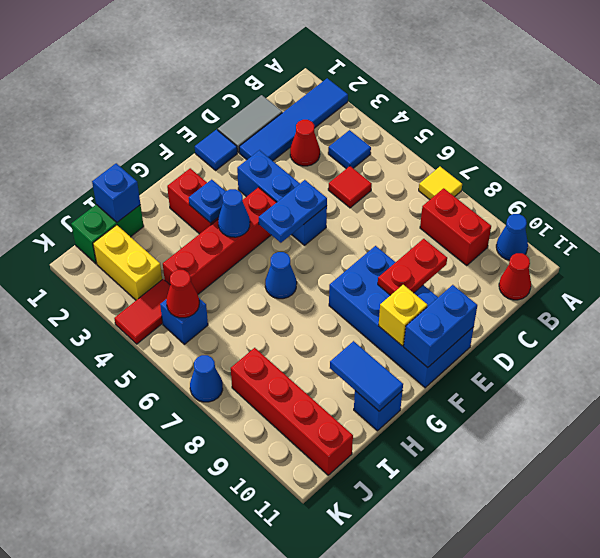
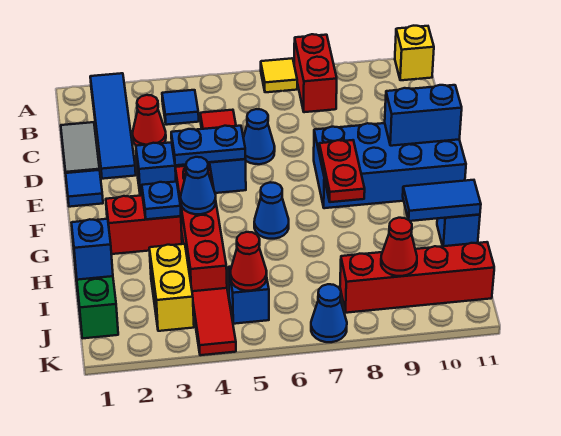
blue 1x1 cone [496,214,528,260] -> blue 1x1 cone moved to [243,109,275,164]
red 1x2 brick [420,188,491,266] -> red 1x2 brick turned to [294,34,337,112]
red 1x1 cone [499,253,531,300] -> red 1x1 cone moved to [381,218,417,276]
red 1x2 plate [378,239,447,295] -> red 1x2 plate moved to [319,140,365,202]
blue 1x2 plate [259,180,327,243] -> blue 1x2 plate turned to [171,126,246,165]
blue 1x2 brick [404,285,477,367] -> blue 1x2 brick turned to [385,85,462,146]
yellow 1x1 brick [379,285,428,346] -> yellow 1x1 brick moved to [395,26,434,80]
yellow 1x2 brick [93,225,162,300] -> yellow 1x2 brick turned to [149,244,194,331]

